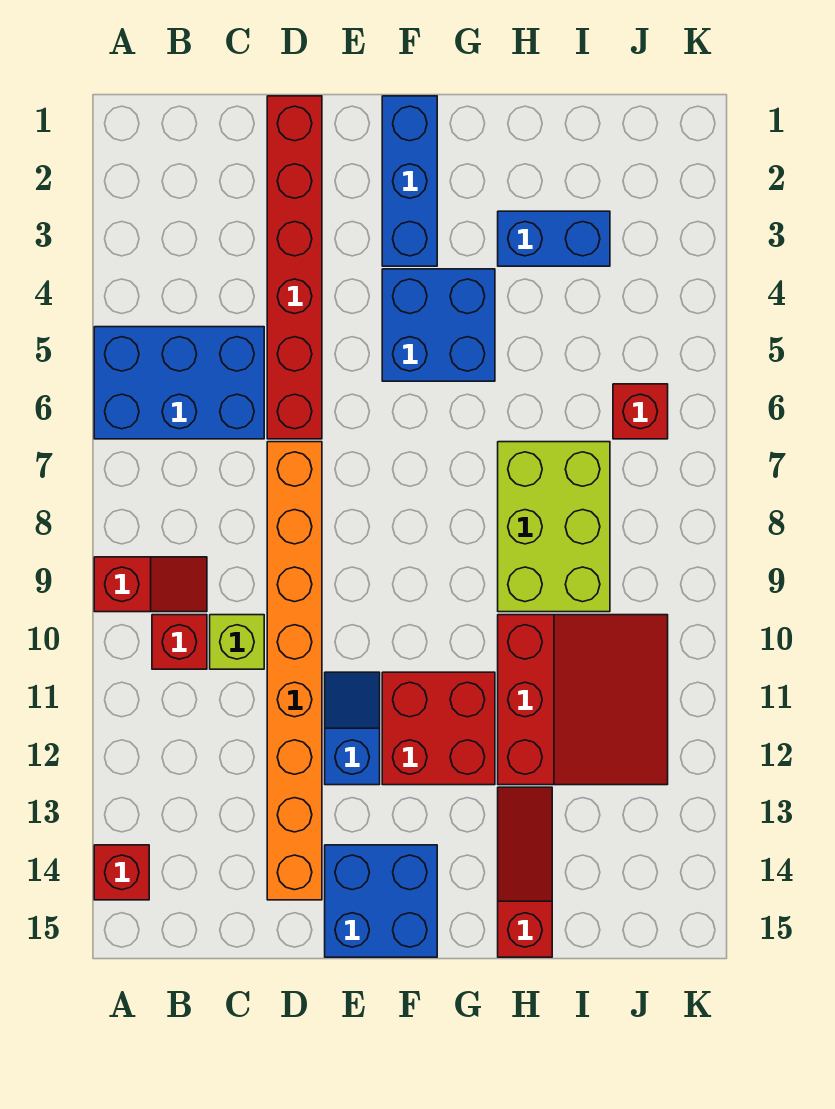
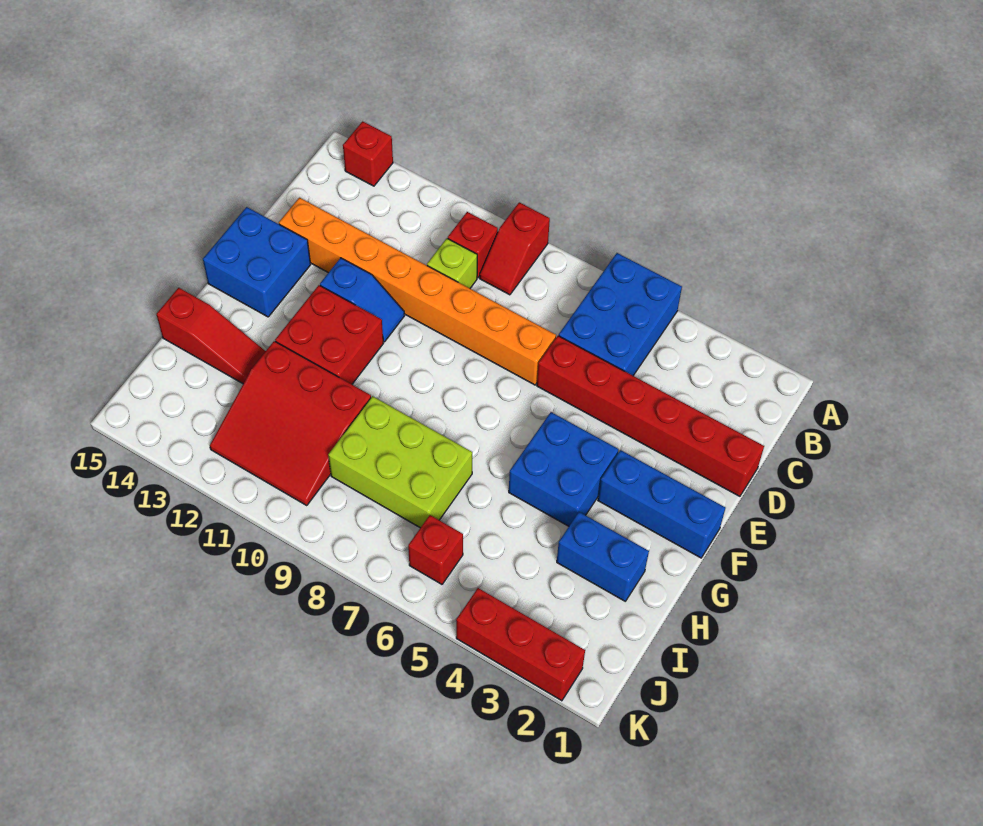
blue 1x2 brick [498,211,610,266] -> blue 1x2 brick turned to [557,512,649,601]
none -> red 1x3 brick [456,588,585,701]

